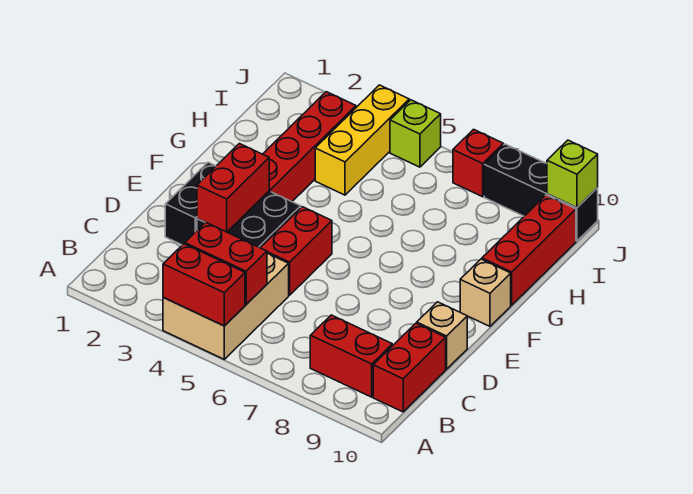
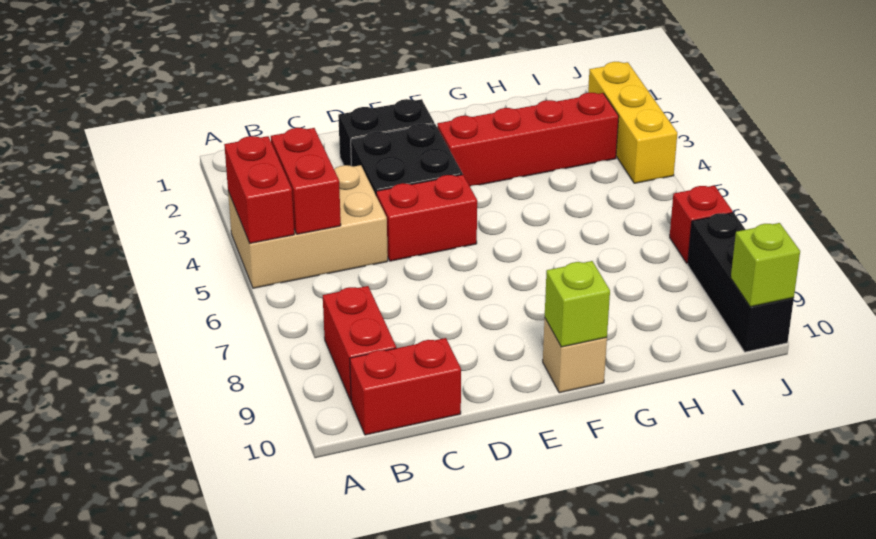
red 1x2 brick [197,144,269,232] -> none
tan 1x1 brick [417,302,467,369] -> none
red 1x3 brick [482,195,576,305] -> none
yellow 1x3 brick [315,85,409,195] -> yellow 1x3 brick turned to [588,62,677,183]
lime 1x1 brick [390,100,441,167] -> lime 1x1 brick moved to [545,261,610,347]

